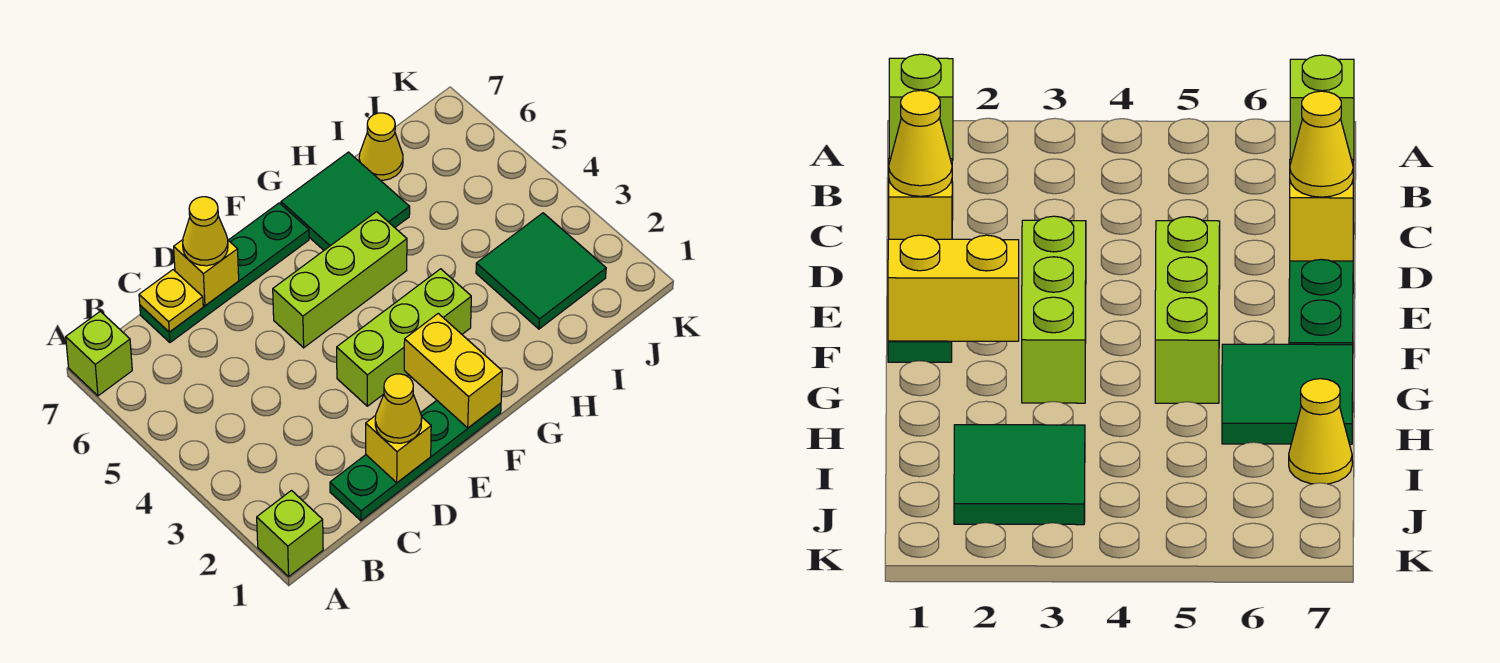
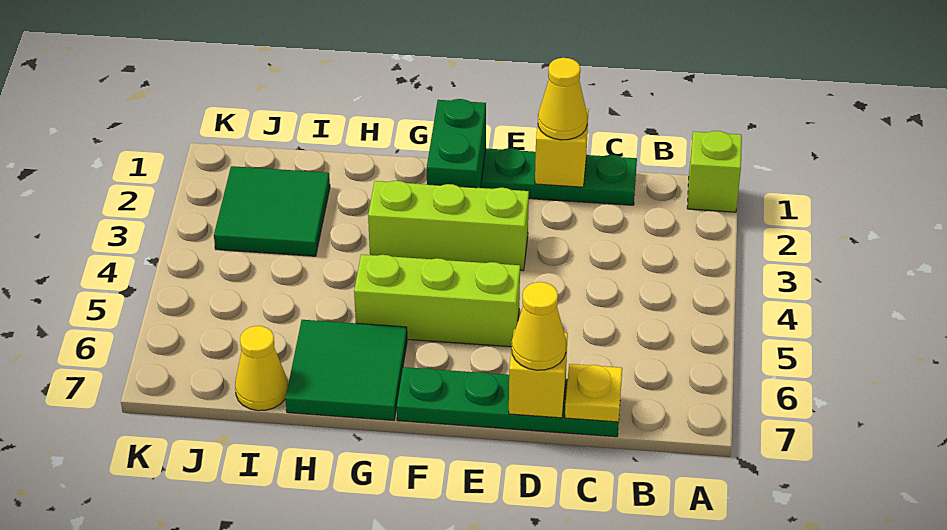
lime 1x1 brick [66,311,132,396] -> none
yellow 1x2 brick [404,314,502,428] -> green 1x2 brick [427,99,486,188]

